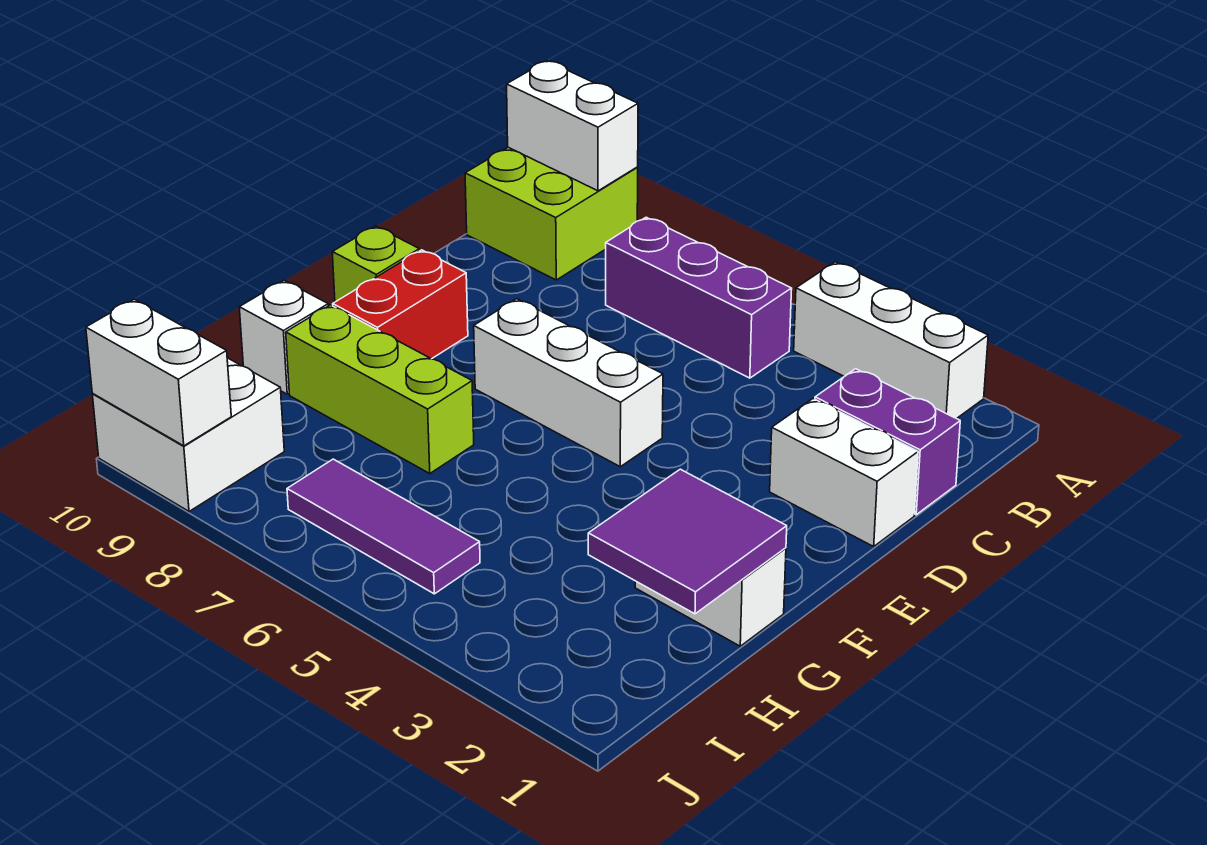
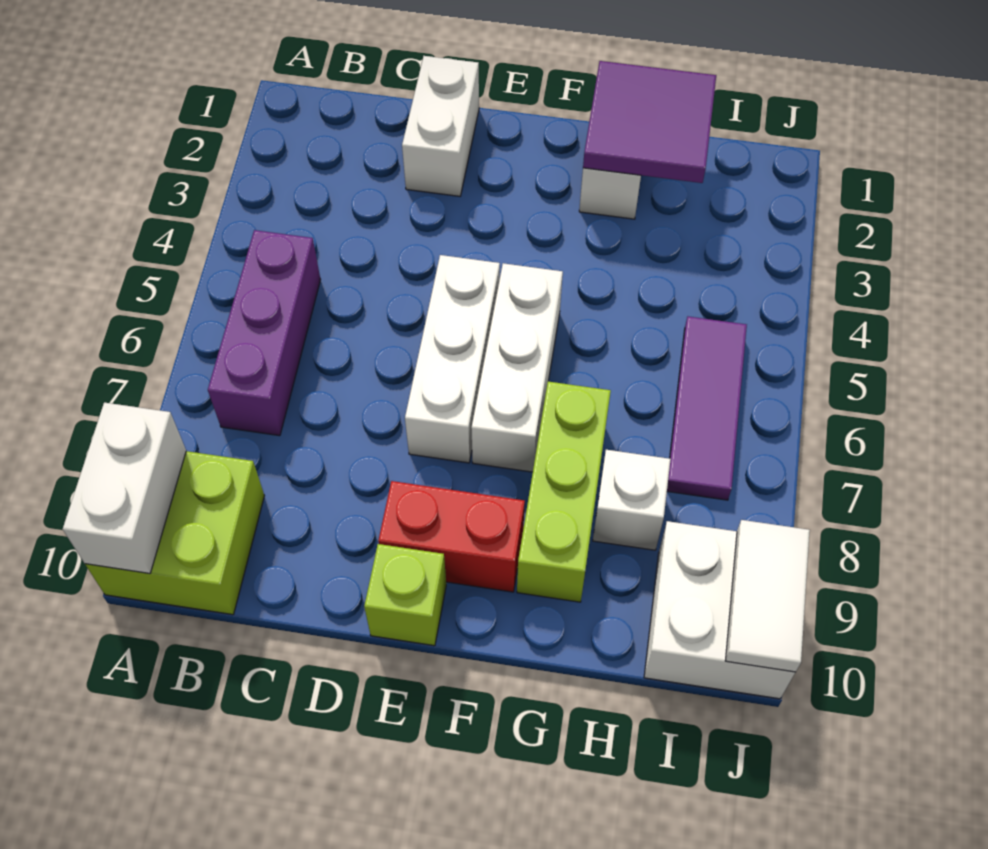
white 1x3 brick [794,262,988,419] -> white 1x3 brick moved to [471,263,563,472]
purple 1x2 brick [815,369,960,515] -> none
white 1x1 brick [239,280,328,394] -> white 1x1 brick moved to [593,450,671,550]
white 1x2 brick [86,299,231,446] -> white 1x2 tile [726,520,810,672]

